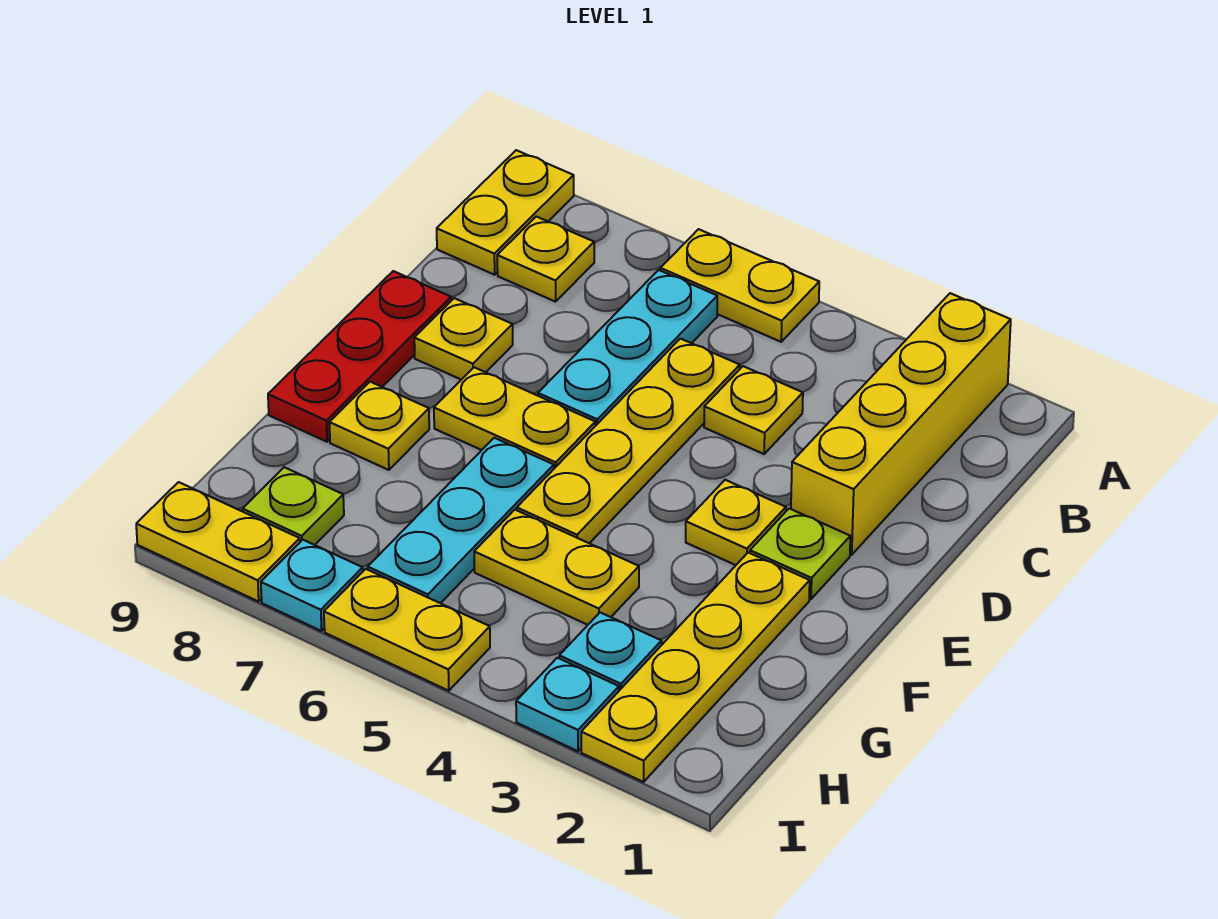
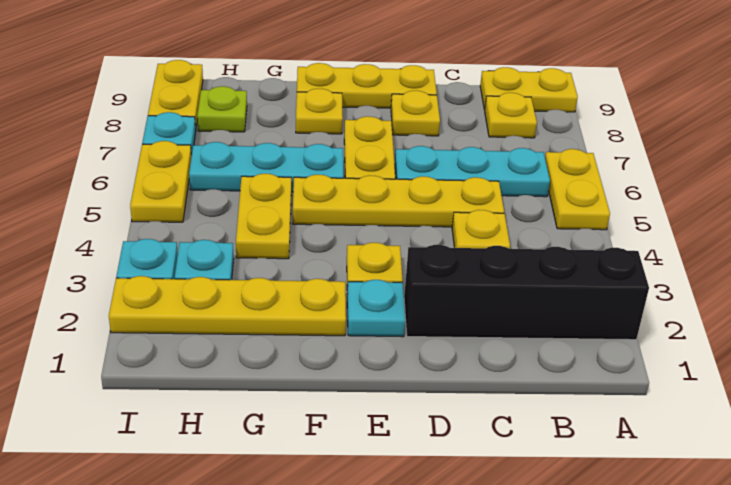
yellow 1x4 brick [791,293,1011,555] -> black 1x4 brick [404,245,649,340]
red 1x3 plate [268,271,451,442] -> yellow 1x3 plate [297,63,437,108]
lime 1x1 plate [750,508,850,599] -> cyan 1x1 plate [347,280,405,337]

